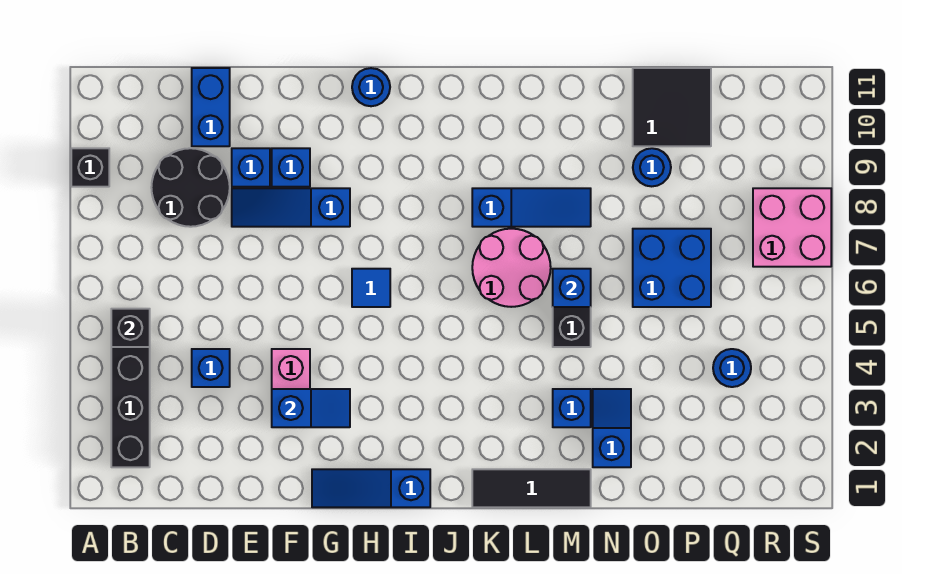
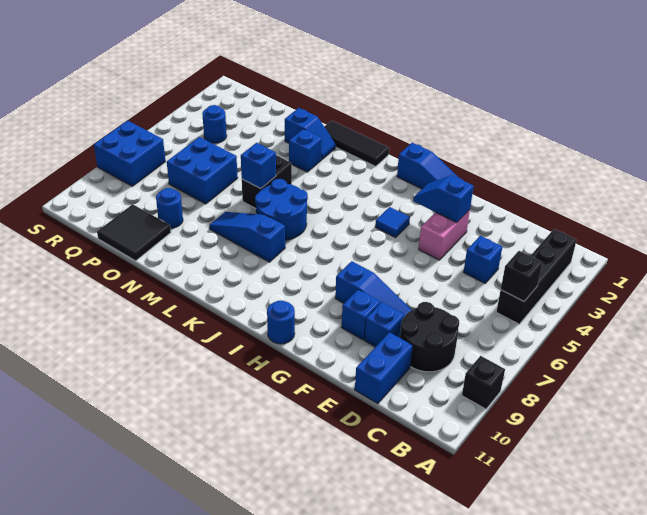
blue 1x1 tile [352,269,390,307] -> blue 1x1 tile moved to [375,207,410,238]
pink 2x2 round brick [472,229,551,307] -> blue 2x2 round brick [255,179,308,240]
blue 1x2 slope [593,389,631,467] -> blue 1x2 slope turned to [285,108,336,159]
pink 2x2 brick [753,188,831,267] -> blue 2x2 brick [94,121,165,186]

